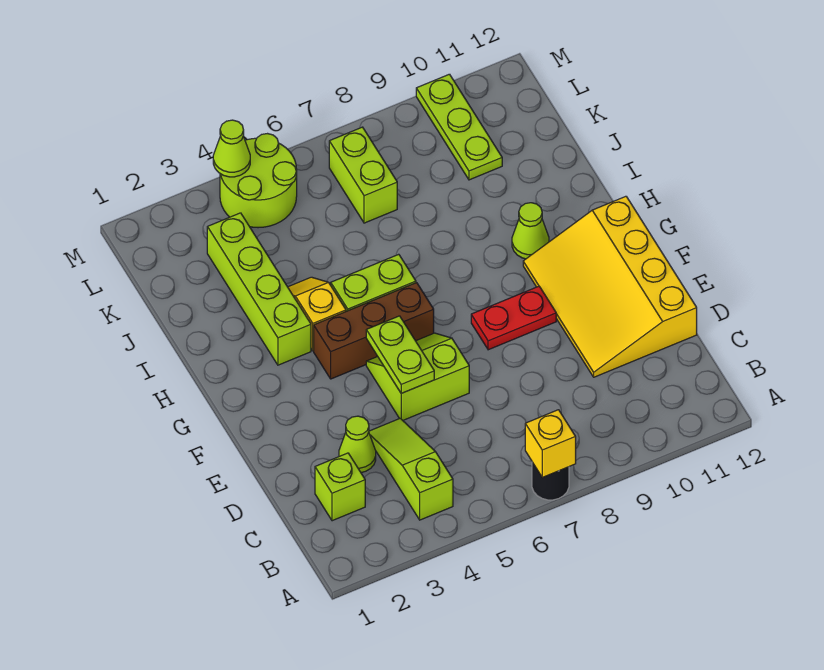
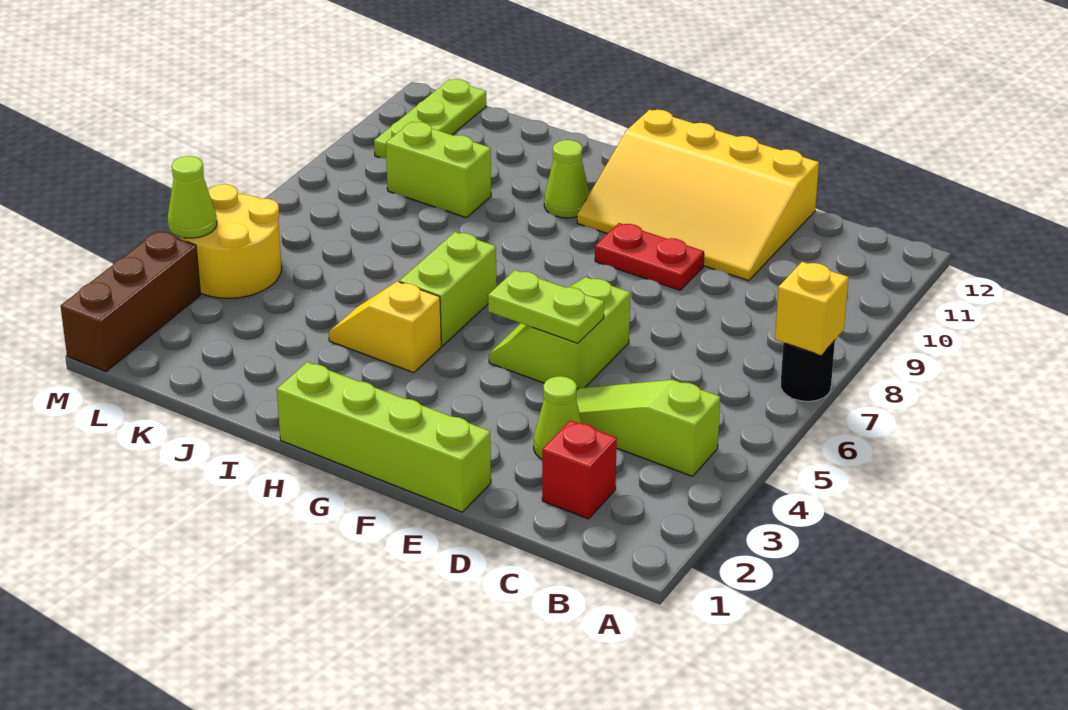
lime 1x1 brick [315,453,365,521] -> red 1x1 brick [542,420,617,519]
red 1x2 plate [471,286,556,350] -> red 1x2 plate turned to [595,223,704,290]
brown 1x3 brick [314,283,434,379] -> brown 1x3 brick moved to [61,231,201,372]
lime 1x4 brick [207,213,311,365] -> lime 1x4 brick moved to [277,362,491,512]
lime 1x2 brick [329,127,397,223] -> lime 1x2 brick moved to [386,122,491,218]
lime 1x3 plate [416,74,502,180] -> lime 1x3 plate turned to [374,79,486,158]
lime 2x2 round brick [220,134,297,228] -> yellow 2x2 round brick [180,184,282,298]

